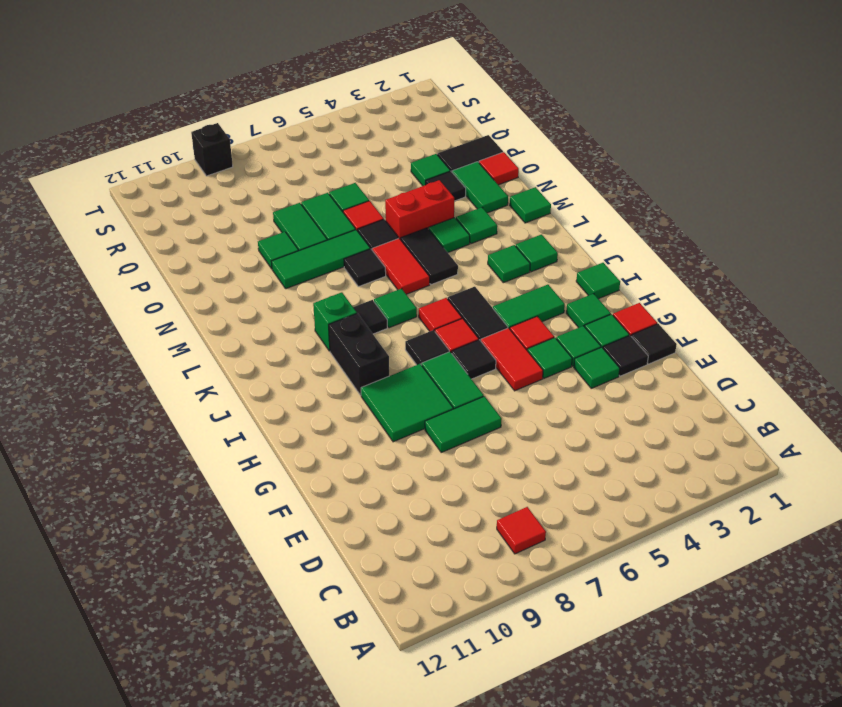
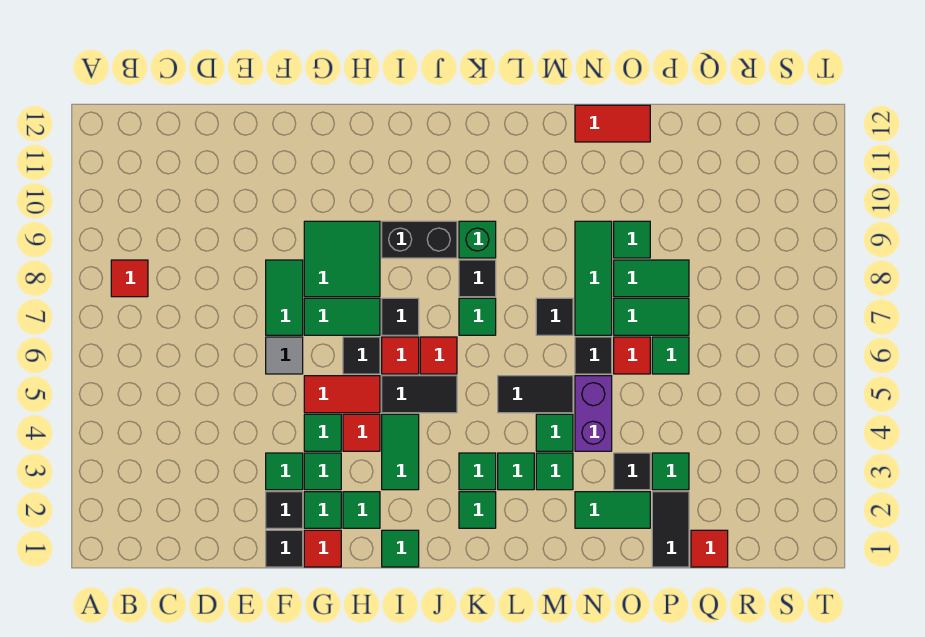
none -> grey 1x1 tile [266,337,303,374]
red 1x2 tile [372,238,430,294] -> red 1x2 tile moved to [575,105,650,142]
green 1x1 tile [510,187,551,223] -> green 1x1 tile moved to [498,453,534,490]
red 1x2 brick [385,180,454,240] -> purple 1x2 brick [575,376,612,451]
red 1x1 tile [479,152,519,185] -> red 1x1 tile moved to [691,530,728,567]
black 1x1 brick [191,123,233,176] -> none

